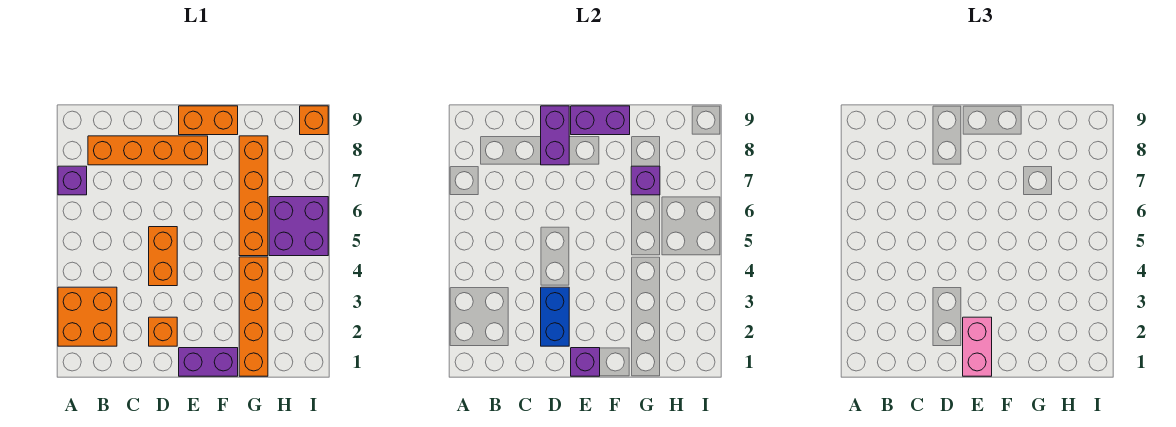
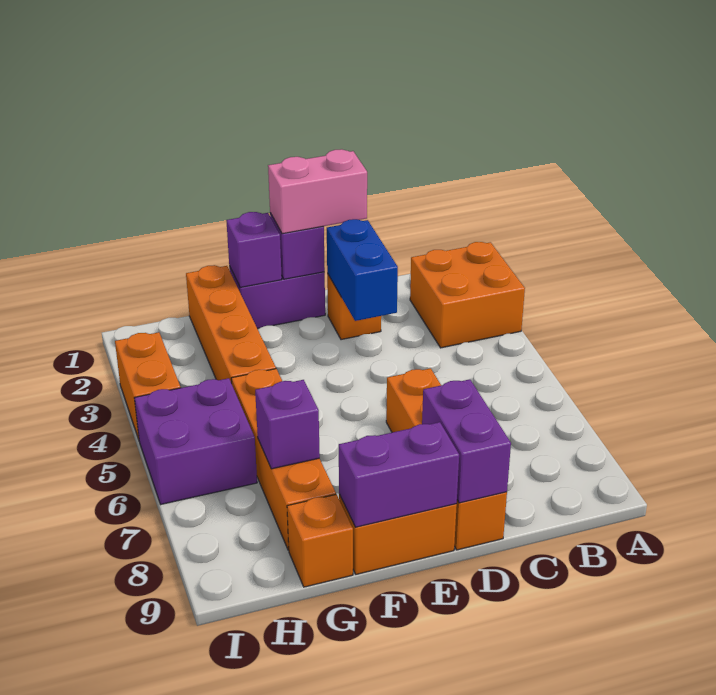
purple 1x1 brick [58,166,87,195] -> purple 1x1 brick moved to [226,212,282,288]
orange 1x4 brick [88,136,208,165] -> orange 1x4 brick turned to [386,368,507,550]
orange 1x2 brick [149,227,177,286] -> orange 1x2 brick moved to [115,332,180,439]
pink 1x2 brick [963,317,992,376] -> pink 1x2 brick turned to [268,149,367,234]
orange 1x1 brick [300,106,328,135] -> orange 1x1 brick moved to [287,494,353,587]

